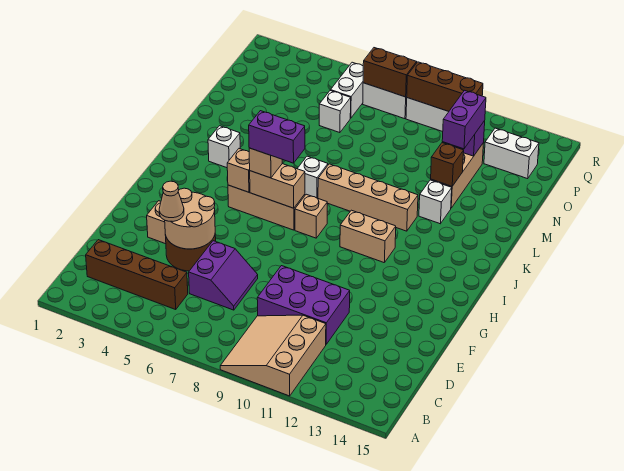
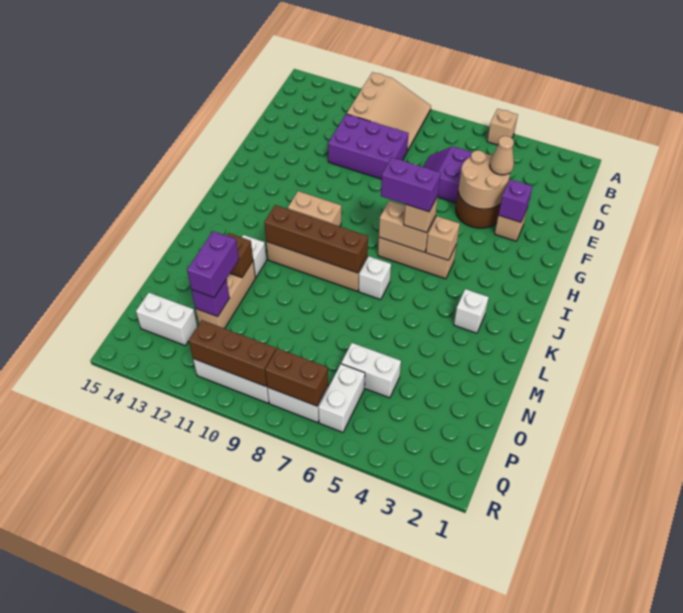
brown 1x4 brick [86,240,188,309] -> brown 1x4 brick moved to [264,205,368,273]
none -> purple 1x1 brick [499,179,533,222]
tan 1x1 brick [295,194,327,238] -> tan 1x1 brick moved to [487,109,518,145]
white 1x1 brick [319,90,351,133] -> white 1x2 brick [341,343,401,398]

